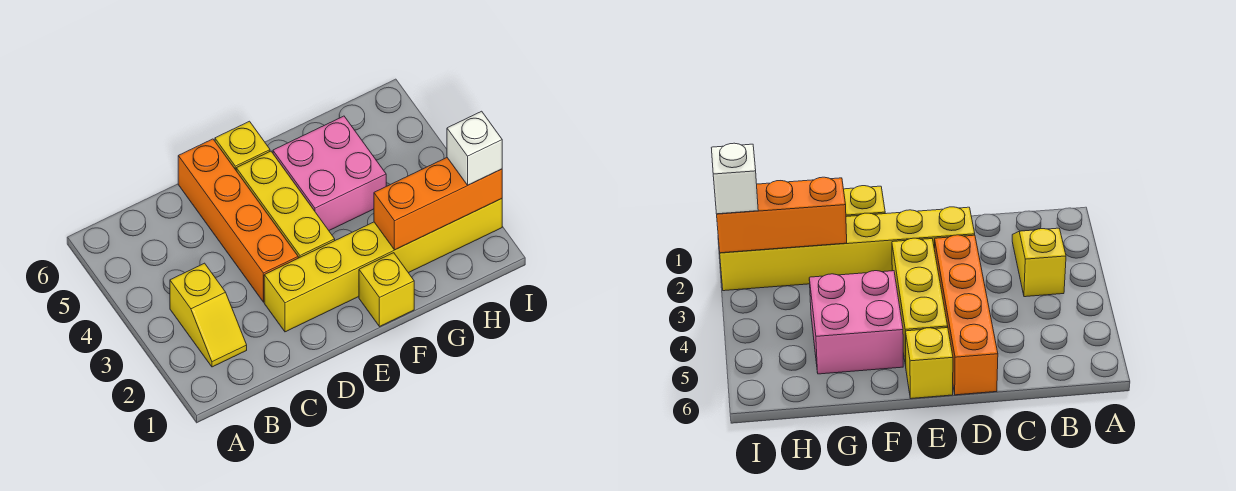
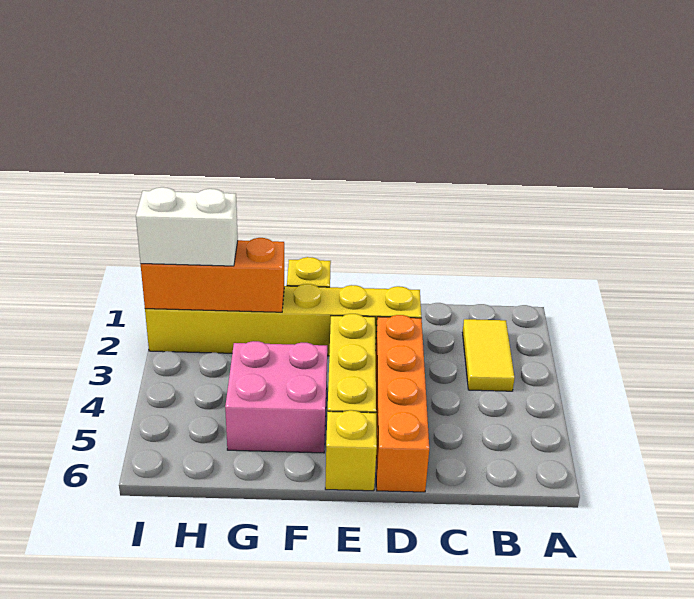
yellow 1x2 slope [170,263,247,367] -> yellow 1x2 tile [463,319,514,391]
white 1x1 brick [447,111,502,185] -> white 1x2 brick [136,187,238,266]

